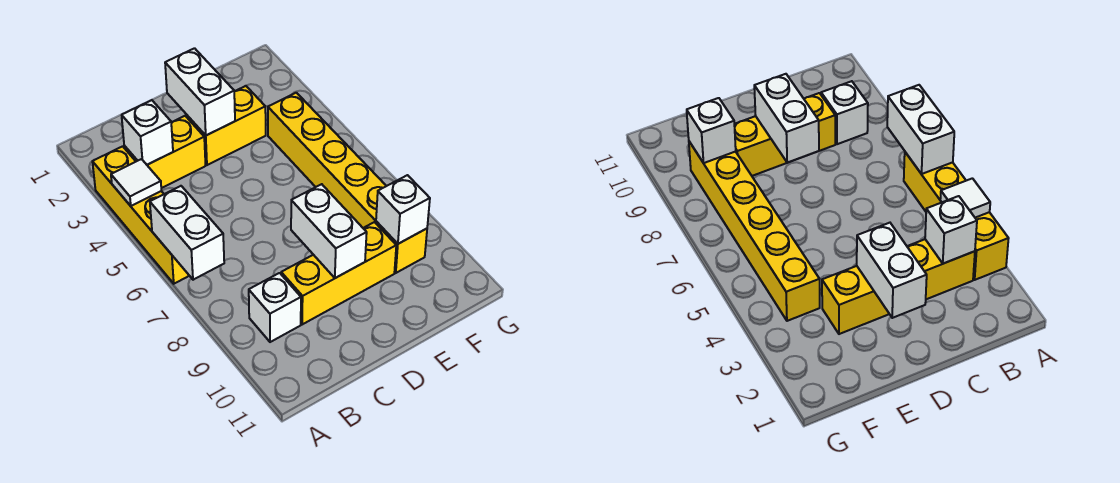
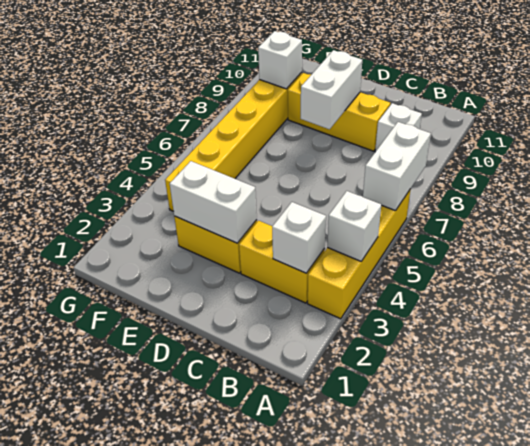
white 1x1 tile [111,159,161,206] -> white 1x1 brick [327,191,381,261]
white 1x2 brick [165,48,235,135] -> white 1x2 brick turned to [170,161,257,243]

